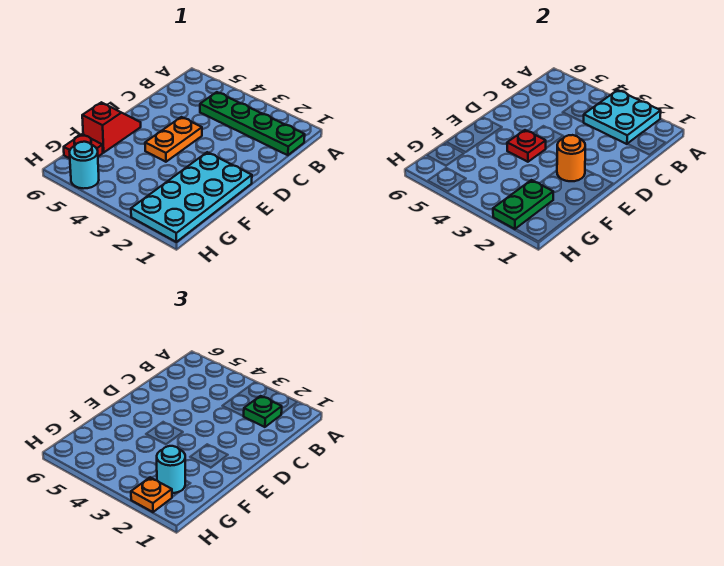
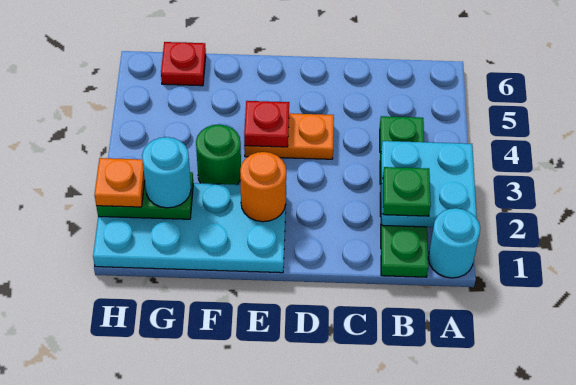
red 1x2 slope [82,102,141,153] -> none
none -> green 1x1 round brick [196,124,241,185]
cyan 1x1 round brick [69,142,99,189] -> cyan 1x1 round brick moved to [428,208,480,278]

